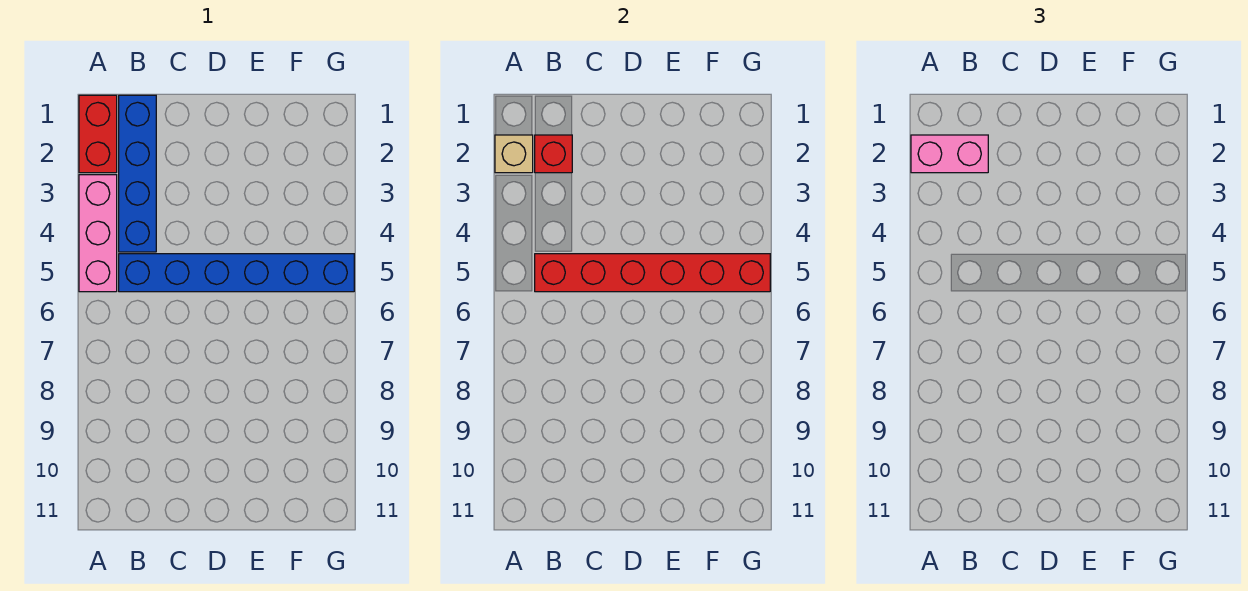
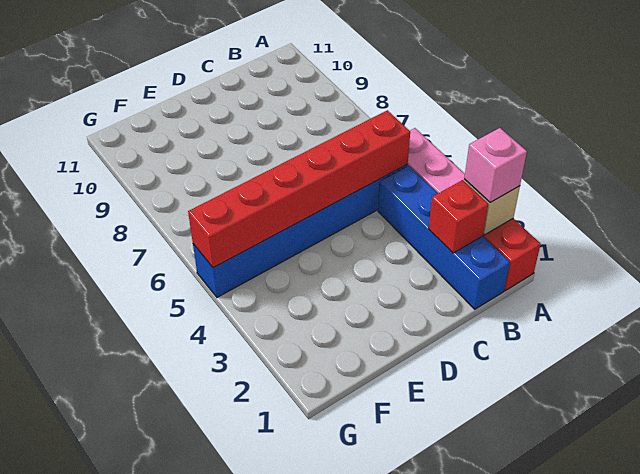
pink 1x2 brick [911,135,988,173] -> pink 1x1 brick [464,128,527,202]

